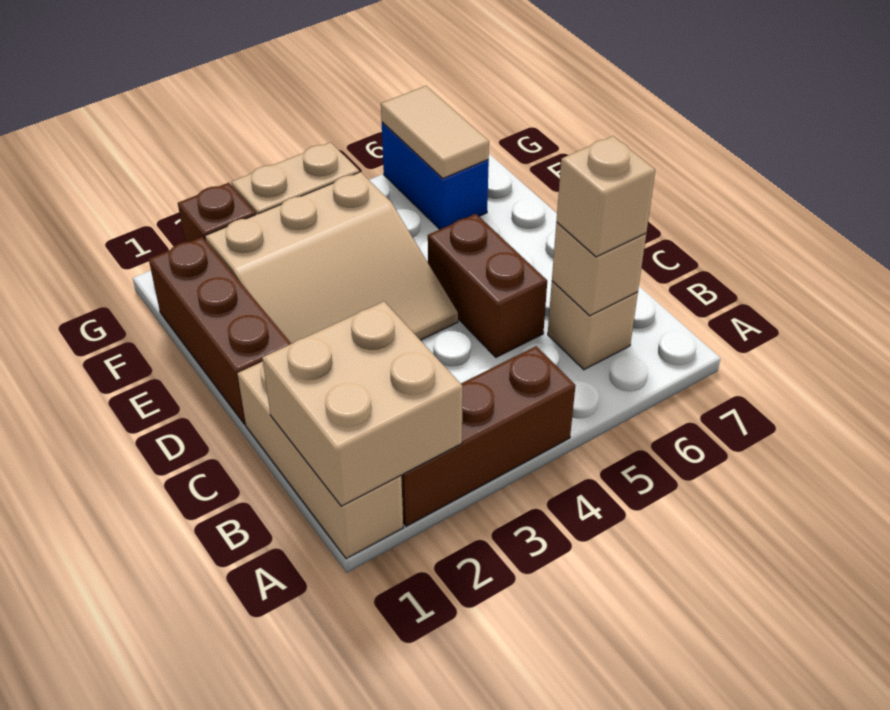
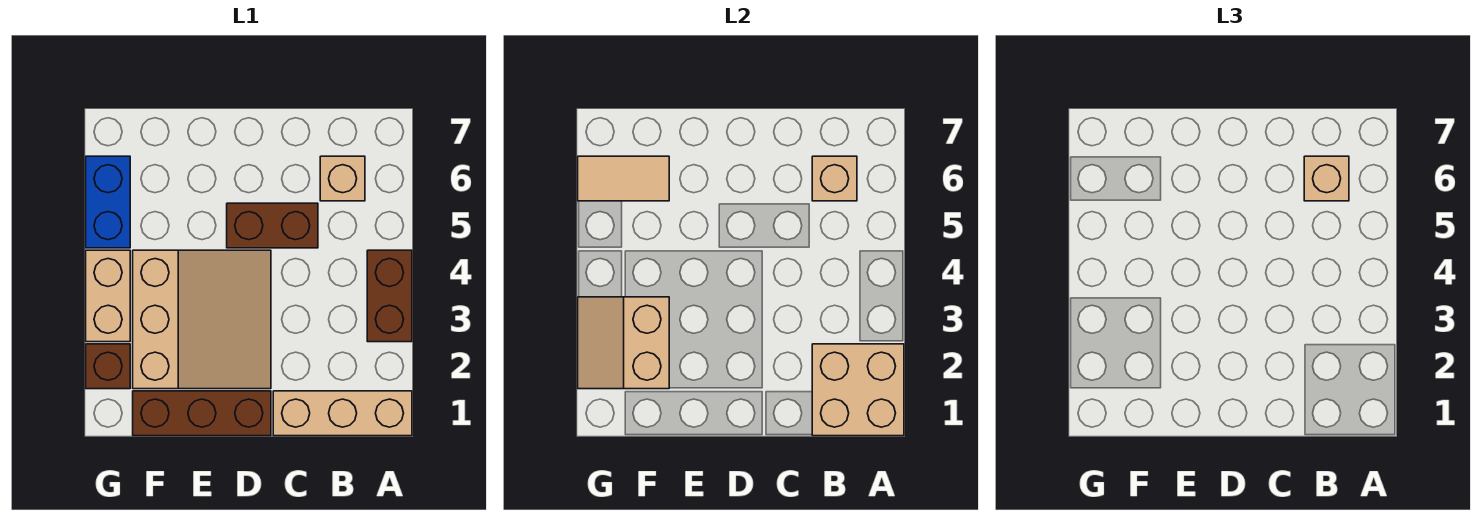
brown 1x3 brick [401,346,576,526] -> brown 1x2 brick [367,250,412,342]
none -> tan 2x2 slope [578,297,669,389]
blue 1x2 brick [382,122,489,229] -> blue 1x2 brick turned to [86,156,130,248]

